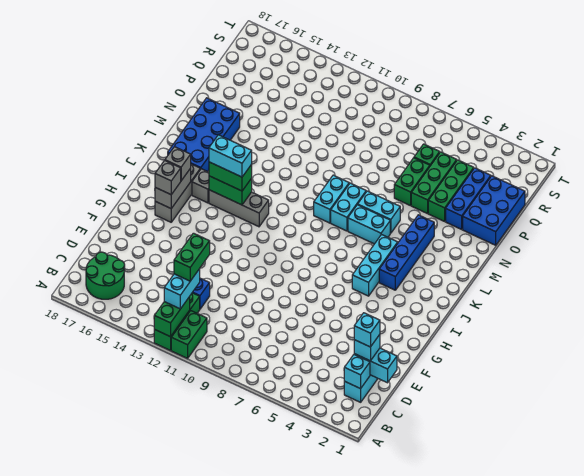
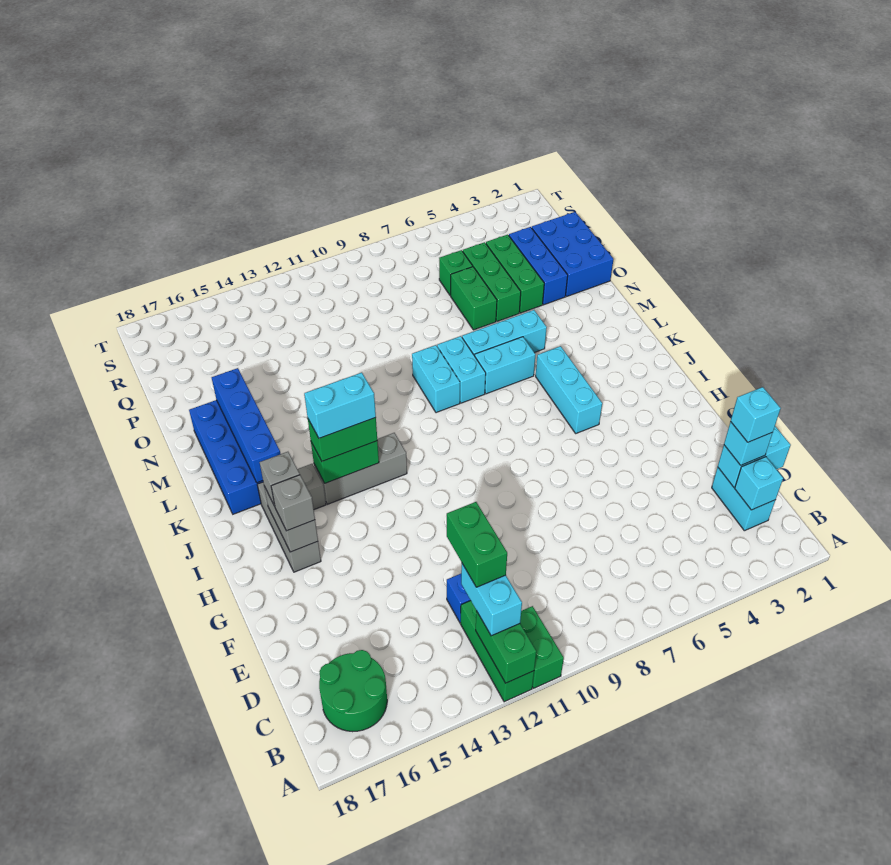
blue 1x4 brick [379,215,434,290] -> blue 1x4 brick moved to [212,368,280,483]
cyan 1x2 brick [358,191,400,233] -> cyan 1x3 brick [462,310,547,356]

